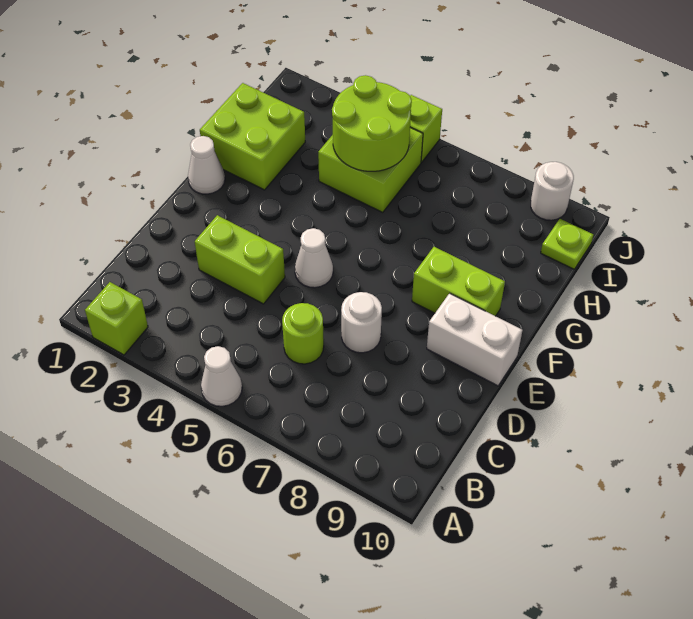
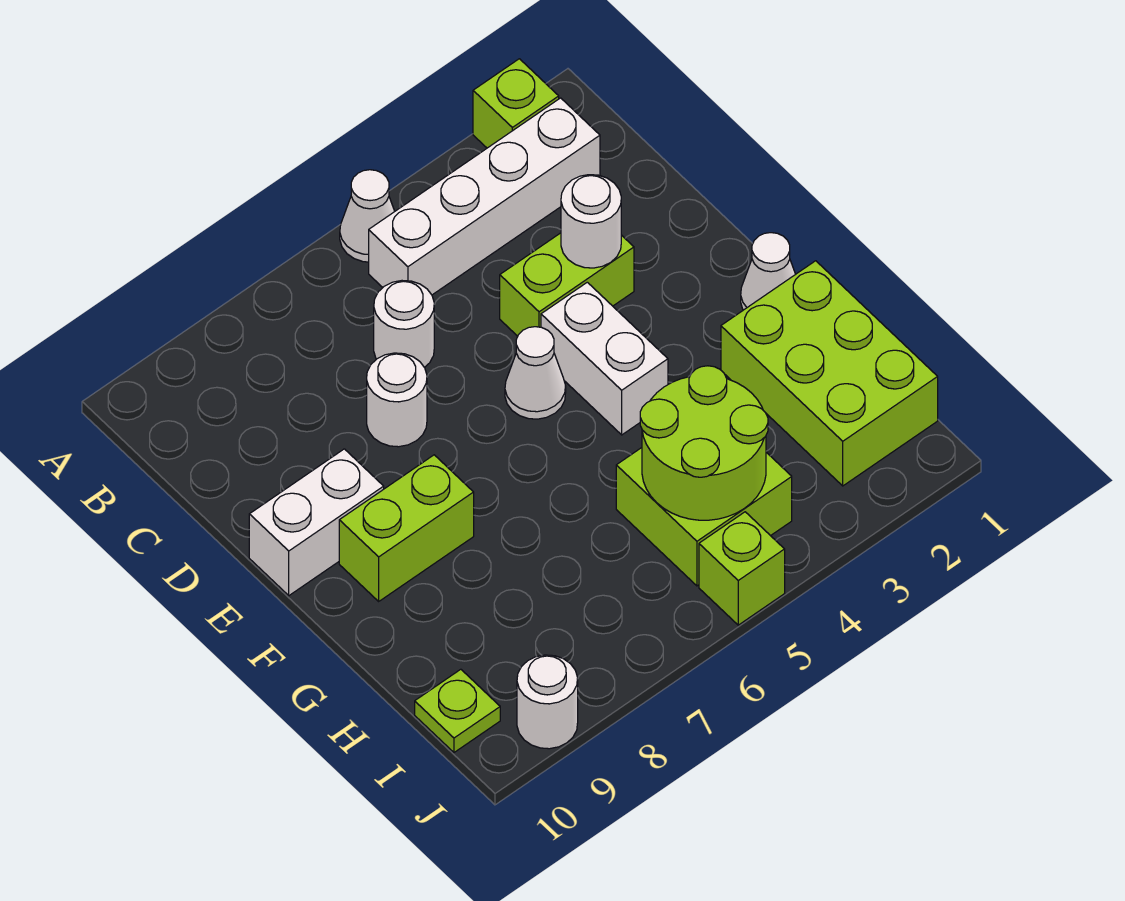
none -> white 1x4 brick [369,98,600,295]
lime 1x1 round brick [282,303,324,364] -> white 1x1 round brick [374,281,434,368]
none -> white 1x1 round brick [561,175,621,268]
none -> white 1x2 brick [541,282,668,435]
lime 2x2 brick [200,83,305,190] -> lime 2x3 brick [721,261,938,486]

